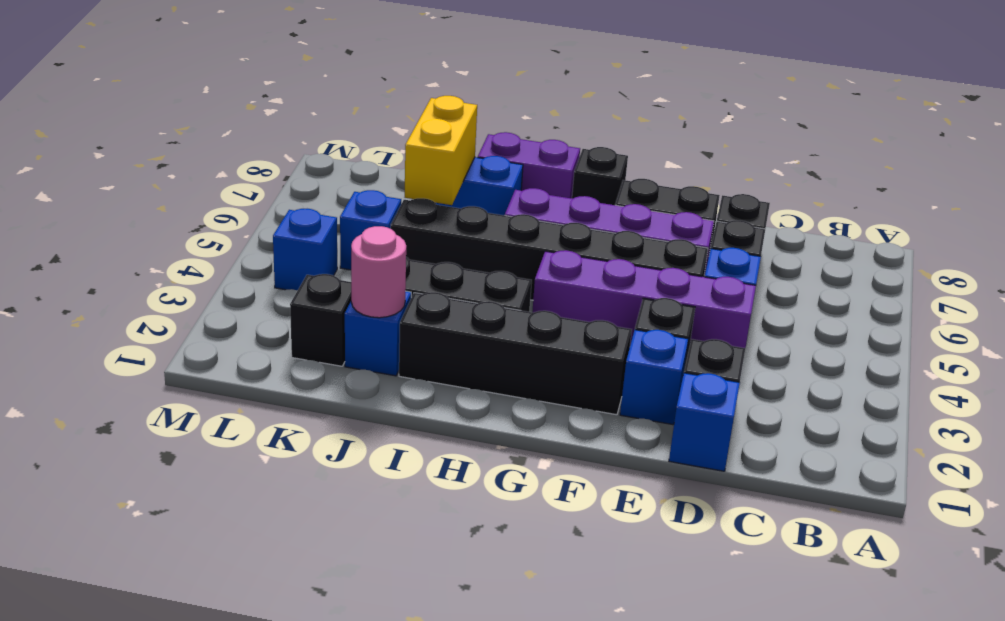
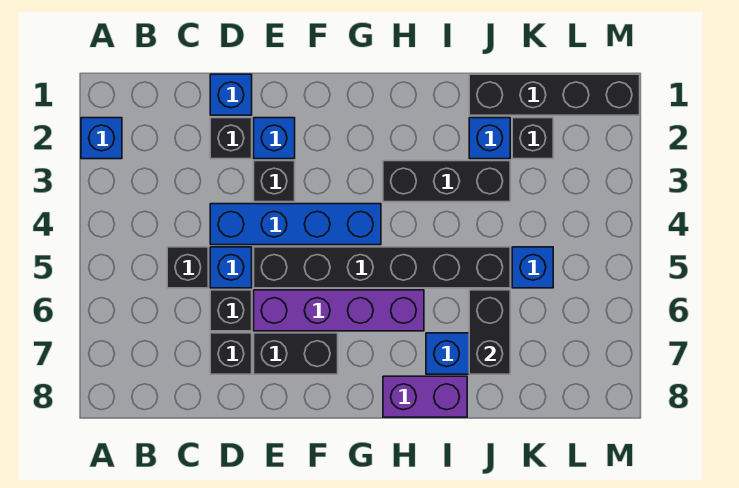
purple 1x4 brick [532,250,756,348] -> blue 1x4 brick [210,204,381,245]
black 1x4 brick [399,292,632,415] -> black 1x4 brick moved to [469,74,640,115]
black 1x1 brick [572,147,628,205] -> black 1x1 brick moved to [167,247,208,288]
pink 1x1 round brick [351,226,406,318] -> none
yellow 1x2 brick [405,96,477,205] -> black 1x2 brick [469,290,510,374]
blue 1x1 brick [273,209,337,290] -> blue 1x1 brick moved to [81,118,122,159]

